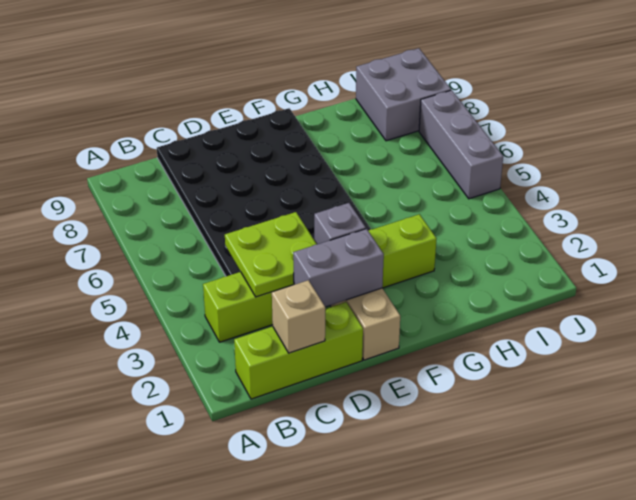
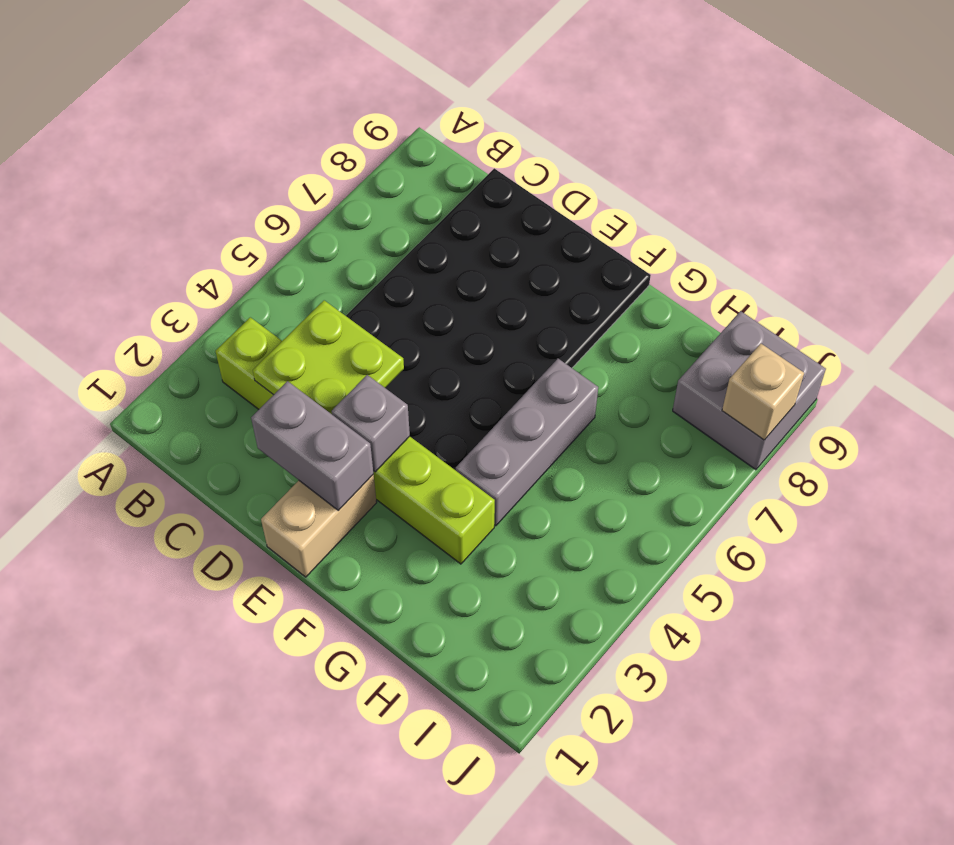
lime 1x3 brick [234,302,363,399] -> none
tan 1x1 brick [272,280,325,353] -> tan 1x1 brick moved to [722,344,804,440]
grey 1x3 brick [419,90,503,199] -> grey 1x3 brick moved to [456,359,598,526]

